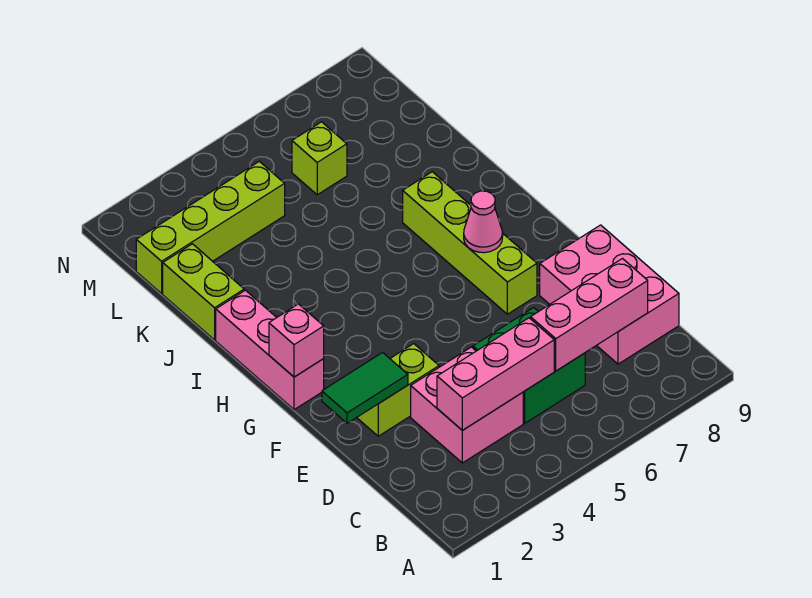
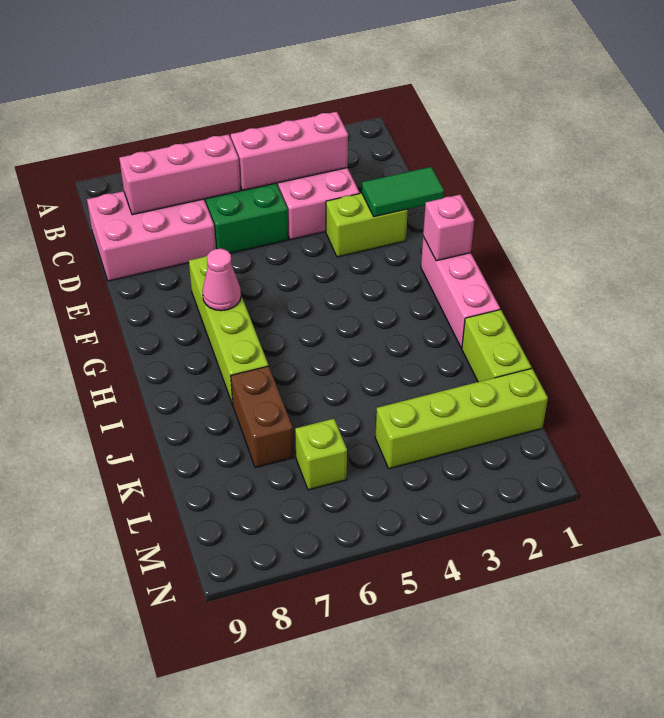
pink 2x3 brick [540,225,679,364] -> pink 2x3 brick turned to [87,191,216,281]
none -> brown 1x2 brick [231,366,294,468]

